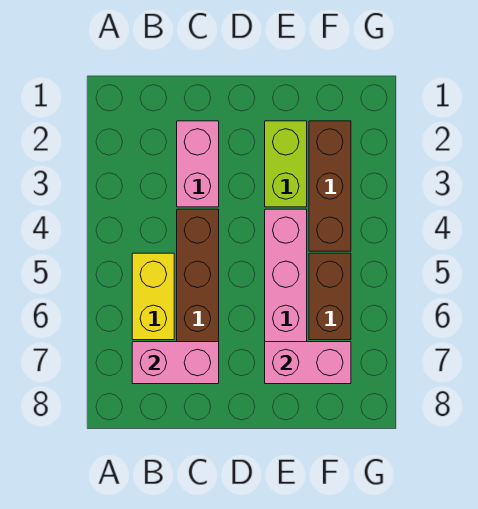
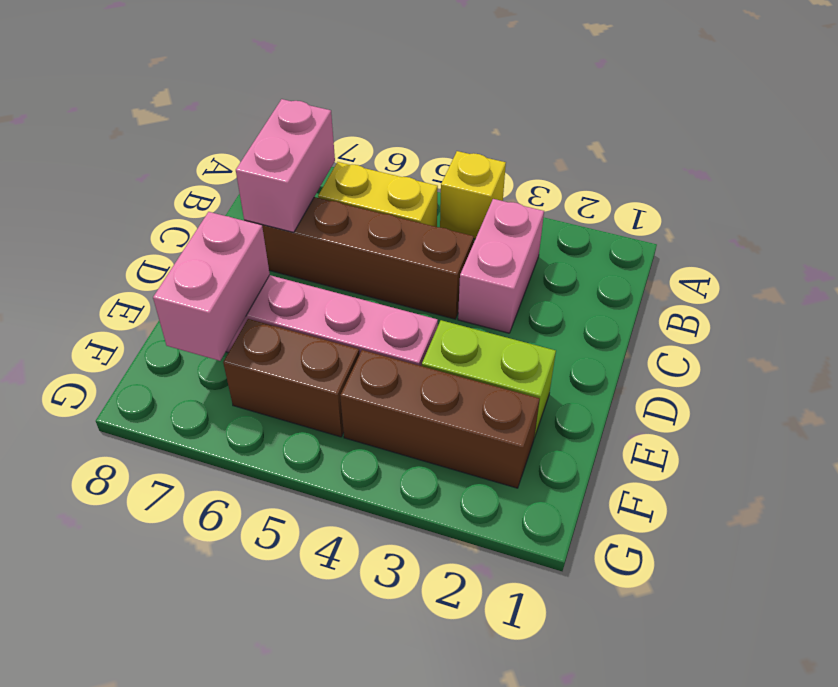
none -> yellow 1x1 brick [440,151,506,239]
pink 1x2 brick [177,121,219,207] -> pink 1x2 brick turned to [458,199,544,333]

